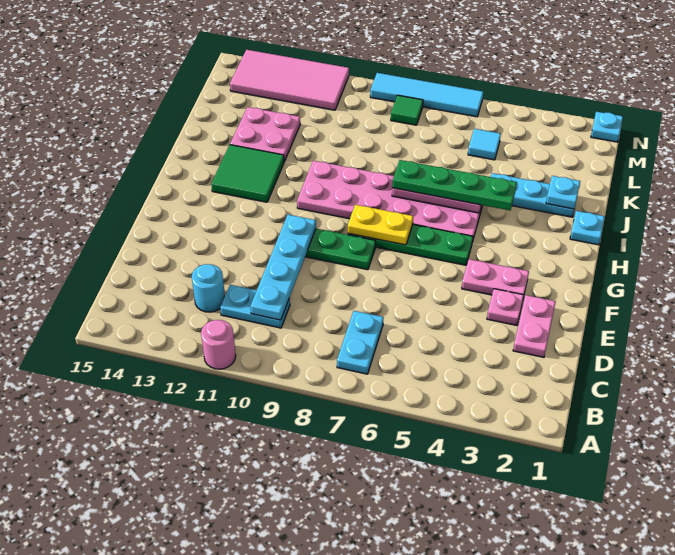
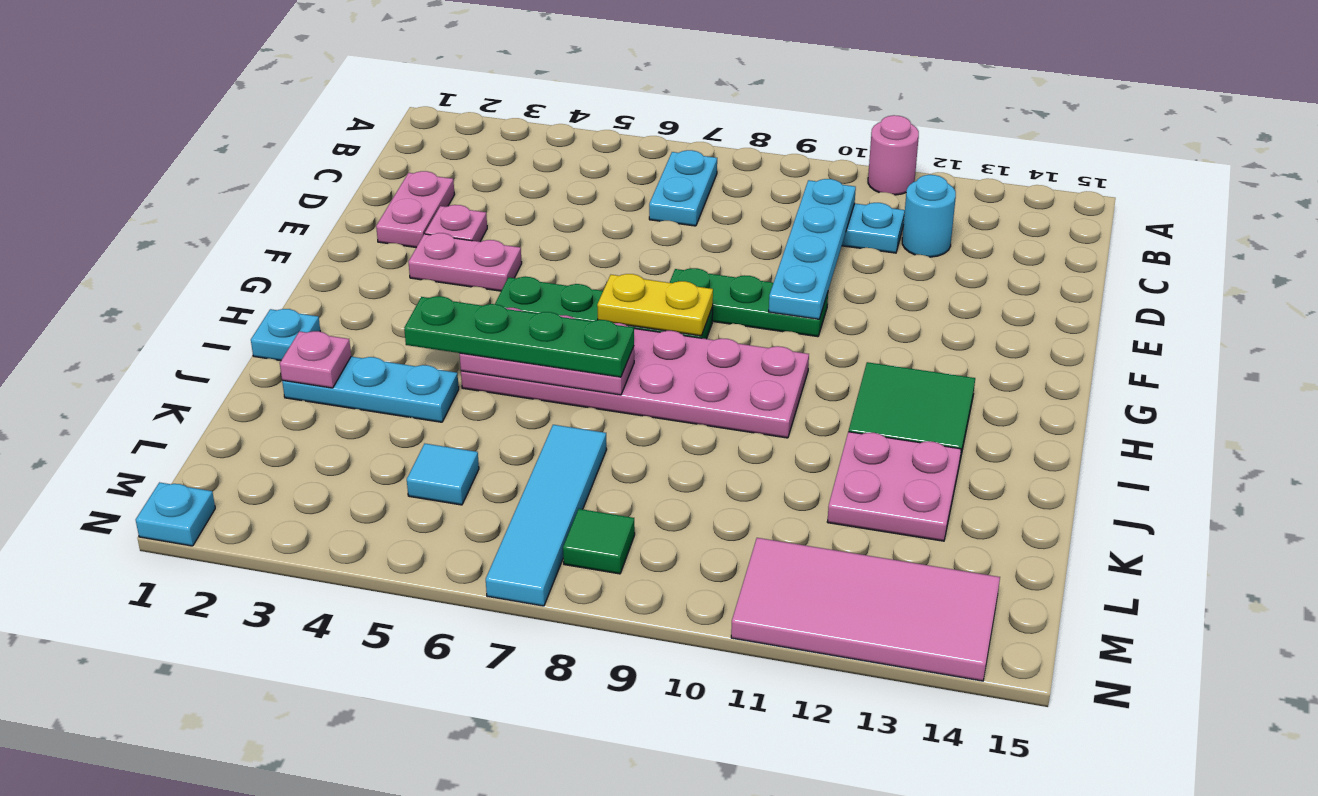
cyan 1x1 plate [546,176,580,209] -> pink 1x1 plate [280,331,351,388]
cyan 1x4 tile [370,73,483,117] -> cyan 1x4 tile turned to [486,425,607,606]

